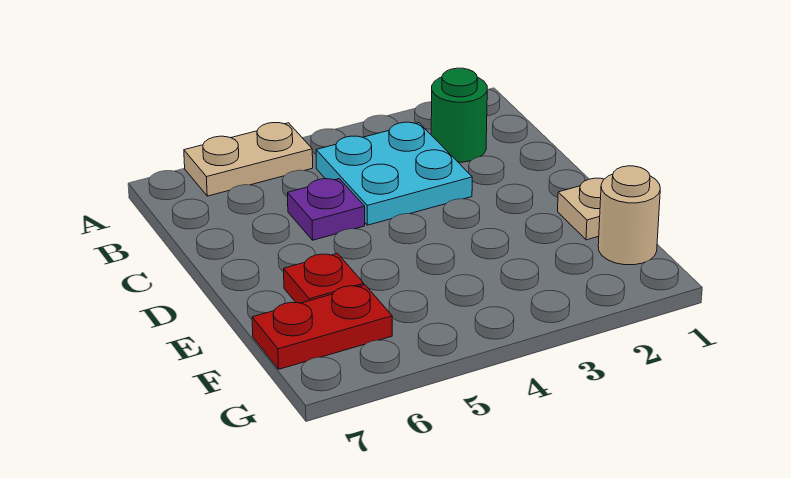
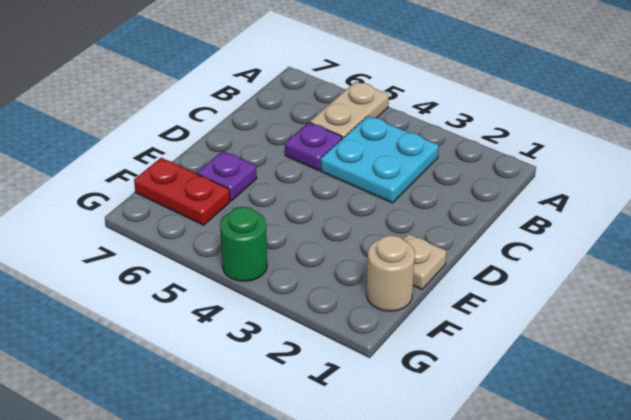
tan 1x2 plate [184,123,313,196] -> tan 1x2 plate turned to [310,81,389,139]
green 1x1 round brick [431,68,487,162] -> green 1x1 round brick moved to [220,207,267,281]
red 1x1 plate [284,253,364,303] -> purple 1x1 plate [197,151,257,201]

